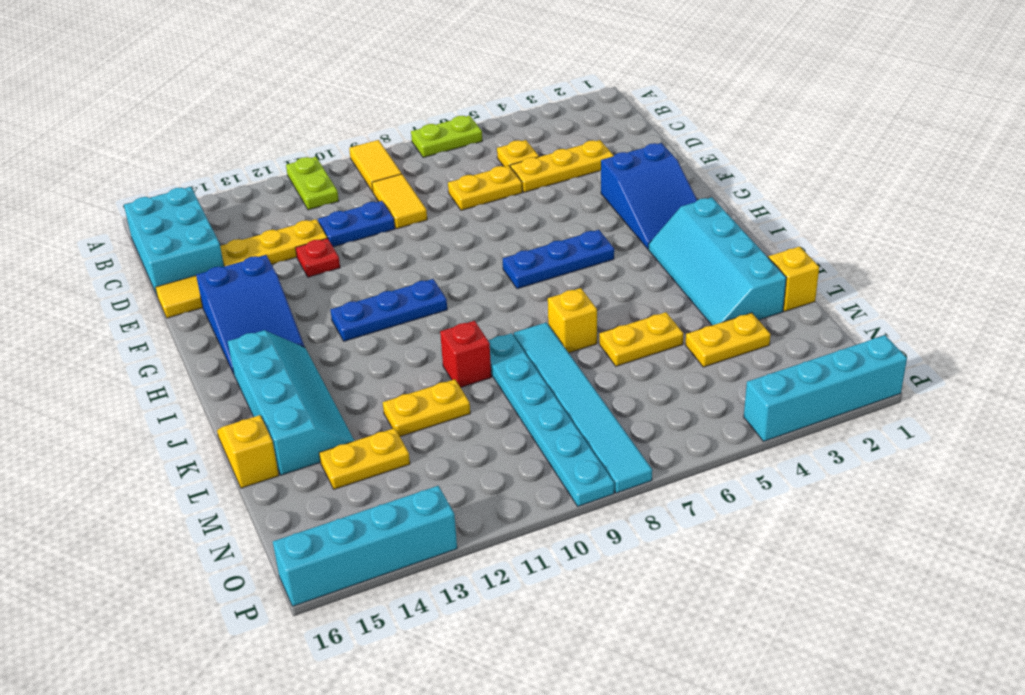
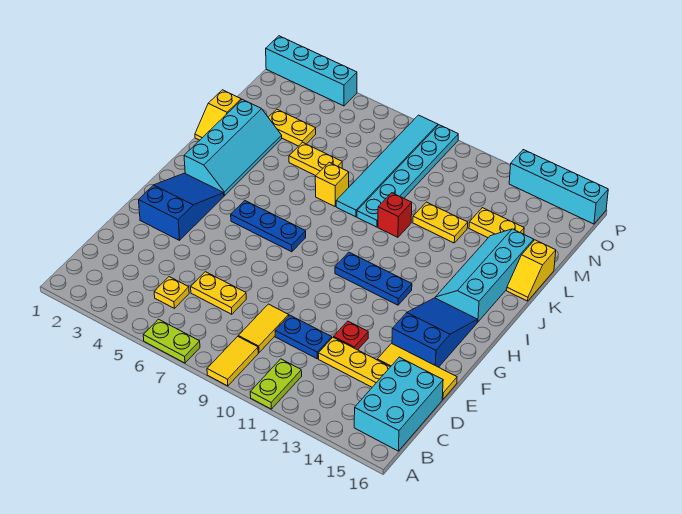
yellow 1x3 plate [510,140,614,192] -> none

